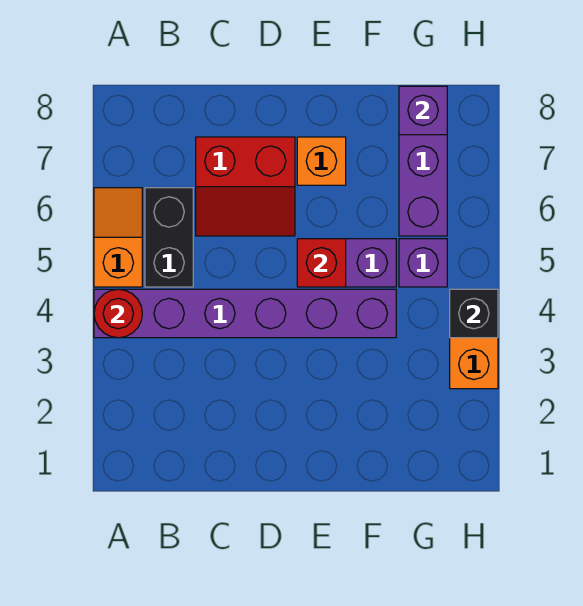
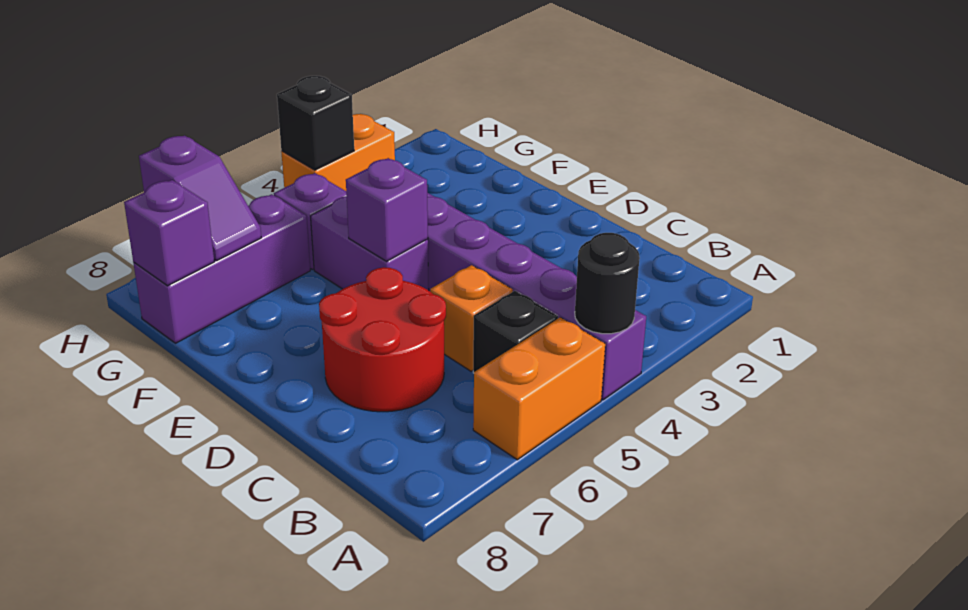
red 1x1 round brick [94,289,142,338] -> black 1x1 round brick [575,233,640,334]
orange 1x2 slope [94,188,142,287] -> orange 1x2 brick [473,317,605,460]
black 1x2 brick [145,188,193,287] -> black 1x1 brick [473,291,558,373]
red 2x2 slope [196,137,295,236] -> red 2x2 round brick [319,267,446,412]
red 1x1 brick [297,239,346,287] -> purple 1x1 brick [346,158,428,261]
orange 1x1 brick [297,137,346,185] -> orange 1x1 brick moved to [430,265,513,371]
none -> purple 1x2 slope [139,135,261,261]

